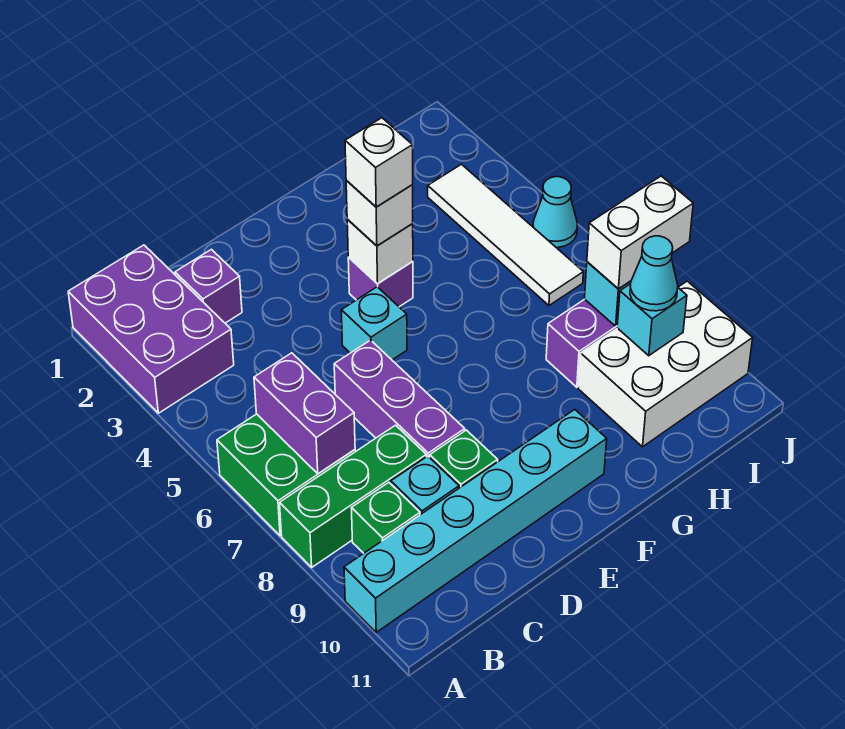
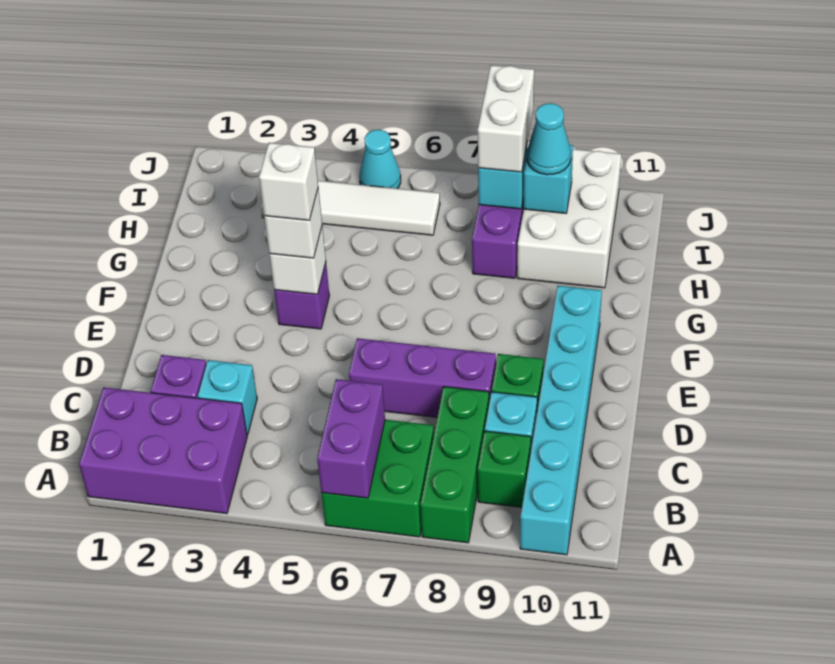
purple 1x2 brick [254,353,355,474] -> purple 1x2 brick turned to [317,379,385,498]
cyan 1x1 brick [341,287,407,360] -> cyan 1x1 brick moved to [198,360,257,435]

